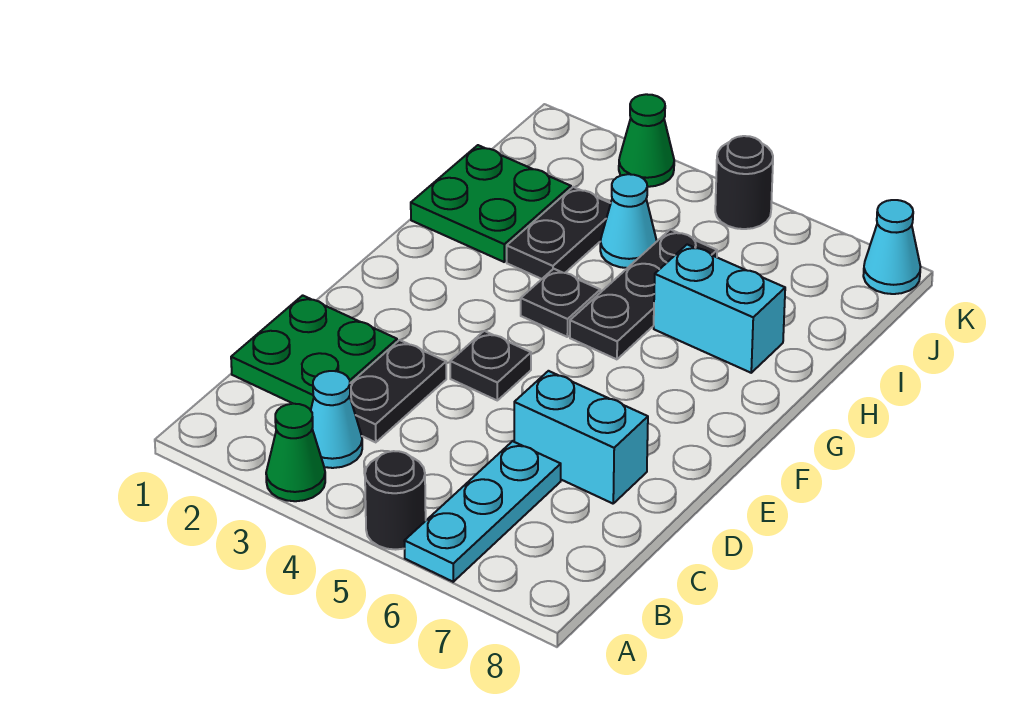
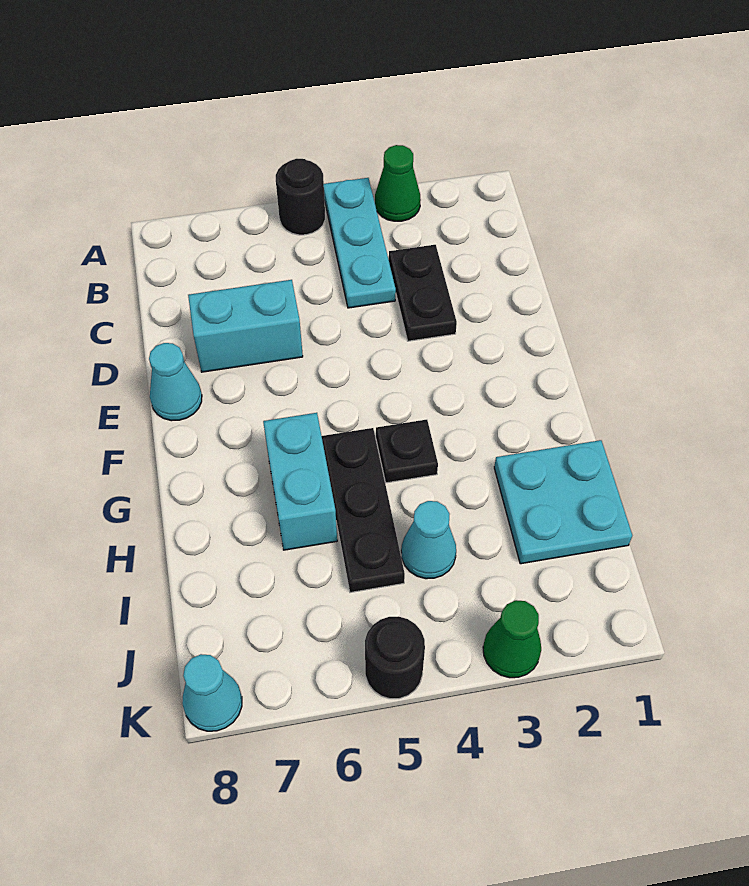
cyan 1x3 plate [405,441,561,582] -> cyan 1x3 plate moved to [324,178,396,308]
cyan 1x1 cone [311,371,362,468] -> cyan 1x1 cone moved to [149,343,202,421]
green 2x2 plate [231,295,397,410] -> none
black 1x1 plate [450,331,531,400] -> none
green 2x2 plate [411,145,571,262] -> cyan 2x2 plate [494,440,632,564]
black 1x2 plate [507,187,611,279] -> none
cyan 1x2 brick [654,245,785,373] -> cyan 1x2 brick turned to [263,413,337,550]

